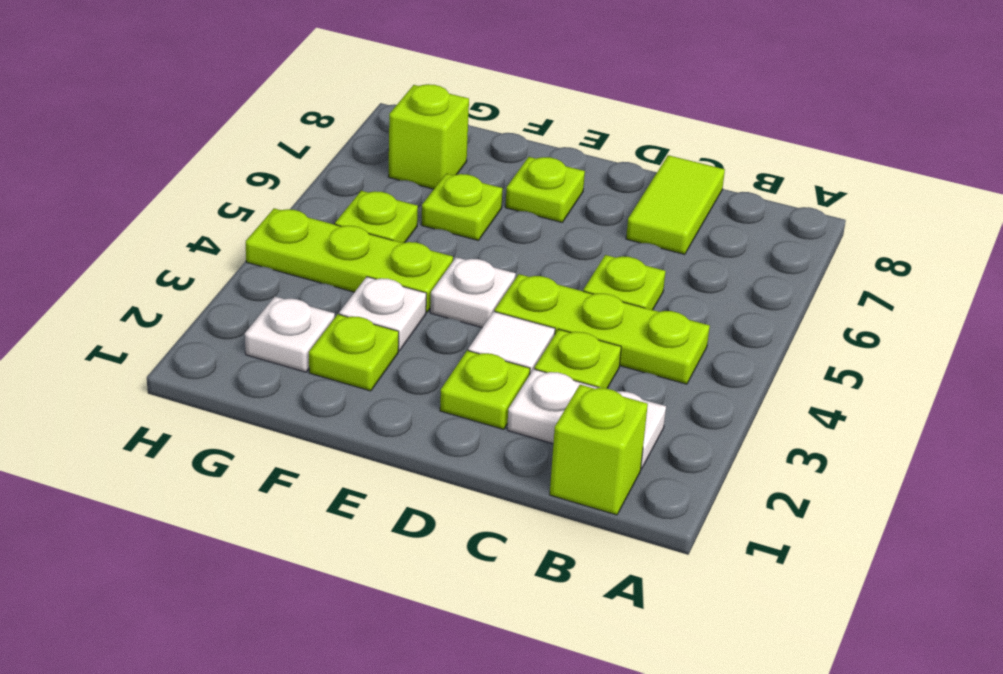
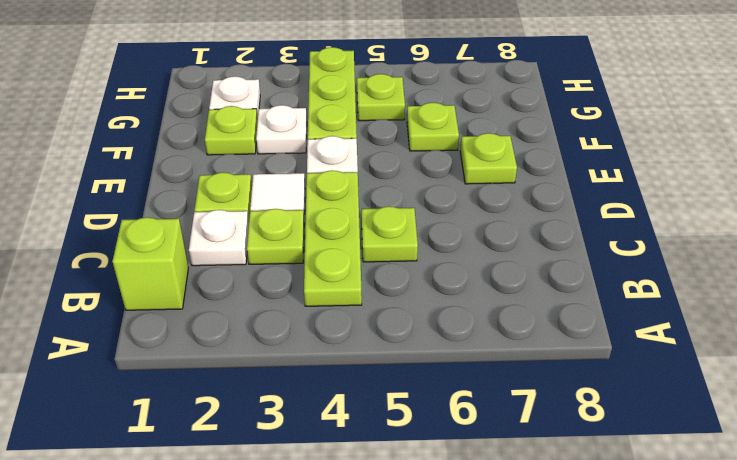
white 1x2 plate [507,369,666,469] -> white 1x1 plate [189,210,249,266]
lime 1x2 tile [626,155,725,254] -> none
lime 1x1 brick [388,84,469,189] -> none

